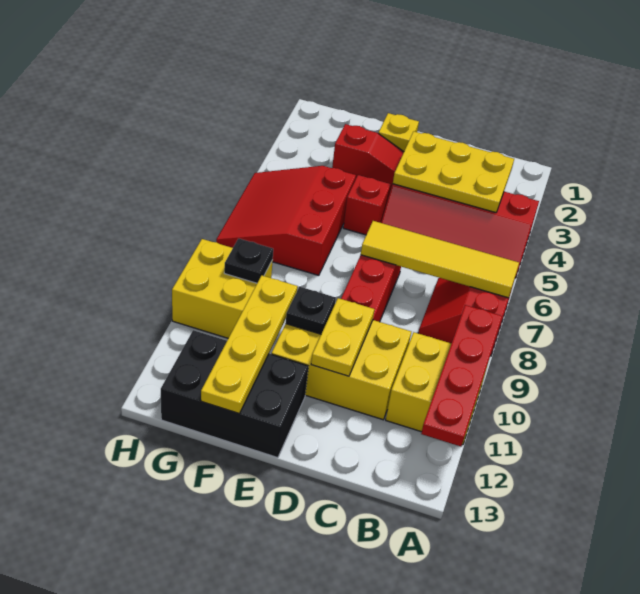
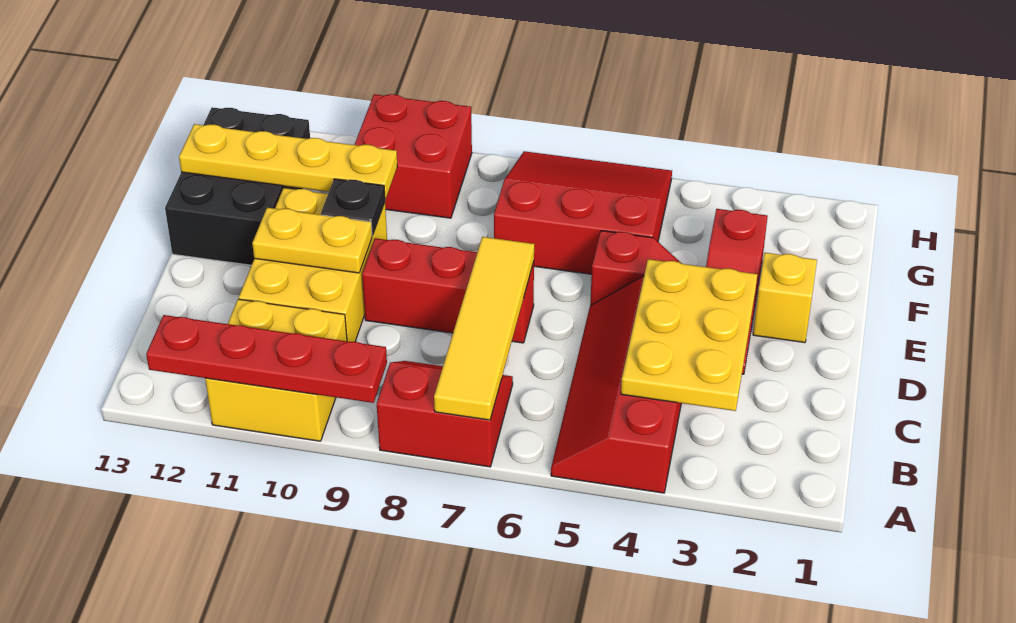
yellow 2x2 brick [172,239,273,338] -> red 2x2 brick [355,94,472,218]
black 1x1 plate [224,238,273,283] -> none

